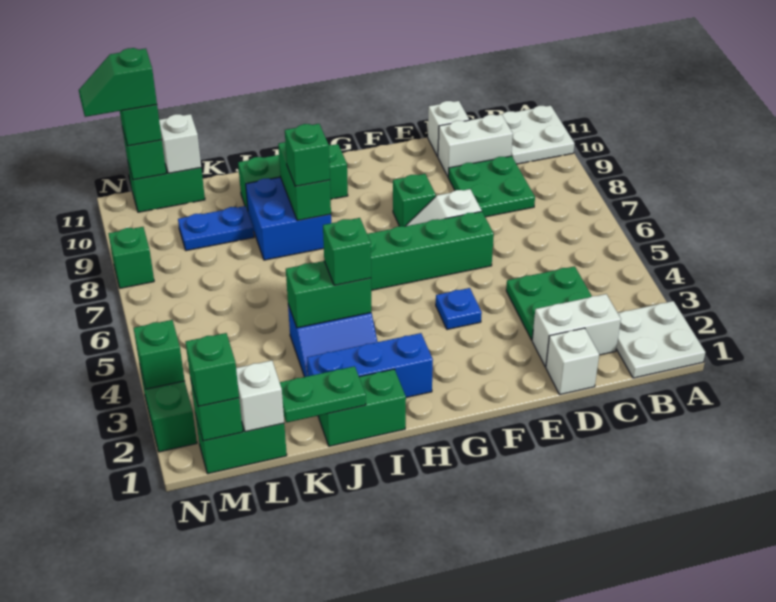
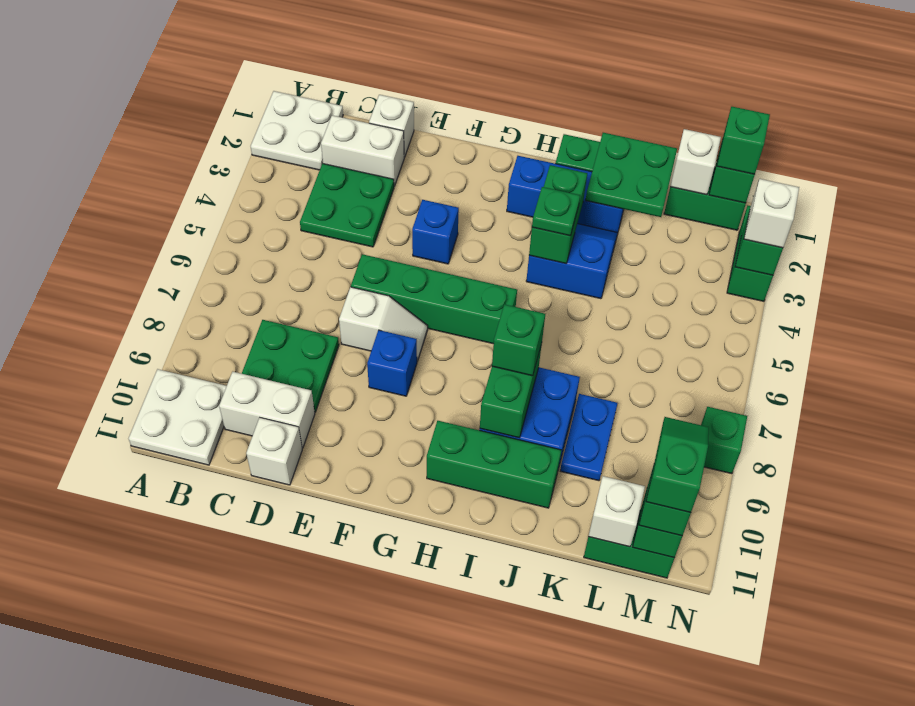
blue 1x1 plate [436,288,482,329] -> blue 1x1 brick [412,200,459,264]
green 1x1 brick [393,174,436,227] -> blue 1x1 brick [367,330,417,396]
green 1x2 brick [286,261,371,328] -> green 1x2 brick turned to [529,165,587,264]
green 1x1 brick [323,218,371,285] -> green 1x1 plate [532,187,580,236]
green 1x2 plate [280,366,366,423] -> green 2x2 plate [586,133,677,217]
blue 1x2 plate [178,206,254,251] -> blue 1x2 plate turned to [560,394,618,481]
green 1x2 slope [79,48,157,117] -> green 1x2 slope turned to [646,417,709,513]
none -> white 1x1 brick [744,179,799,248]

